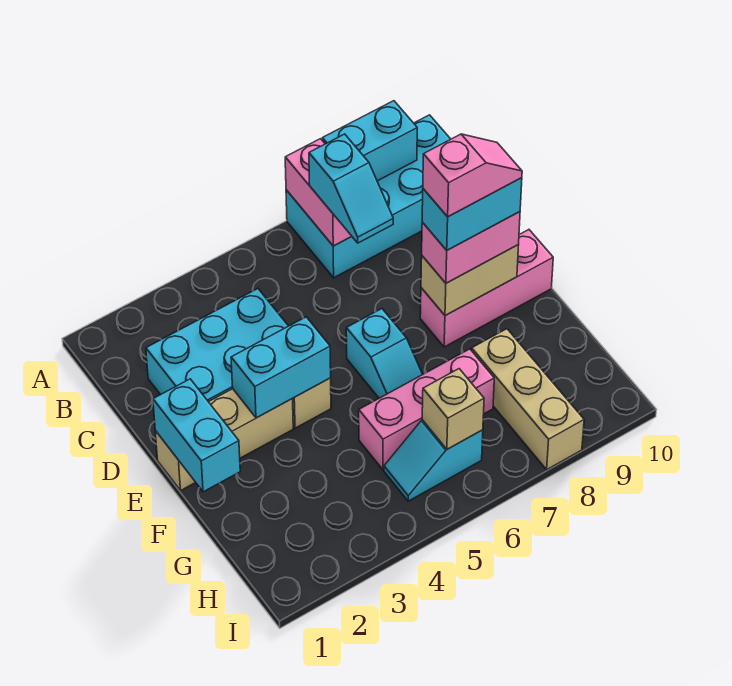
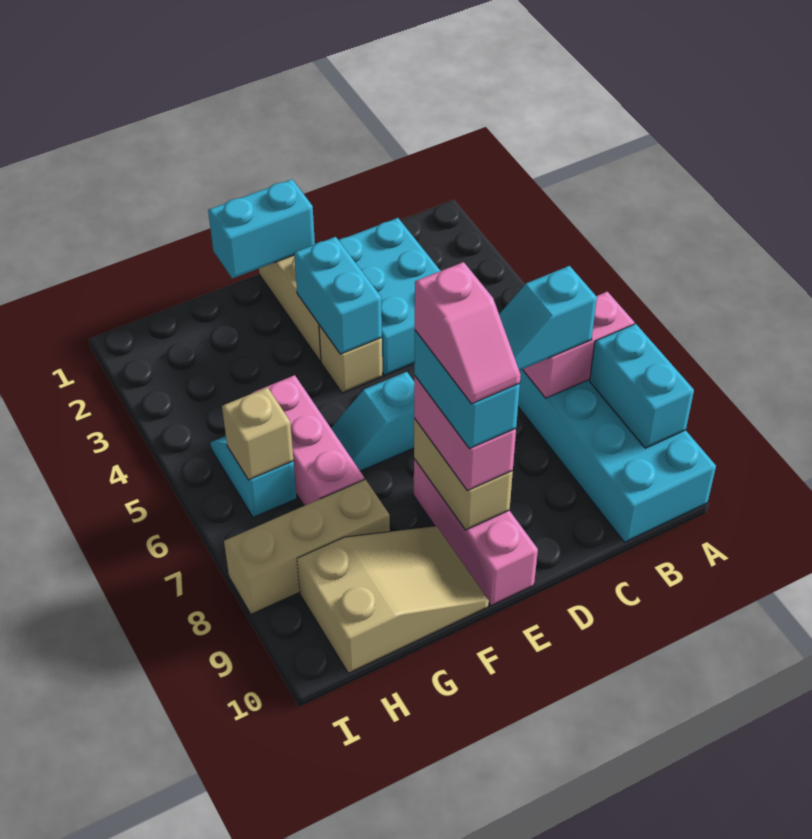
none -> tan 2x3 slope [297,526,489,673]

